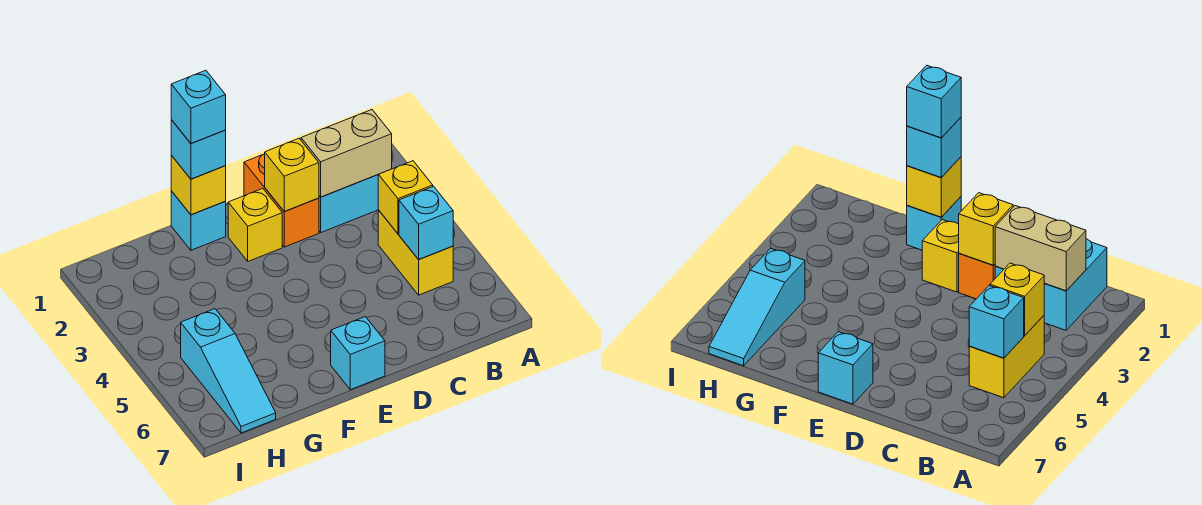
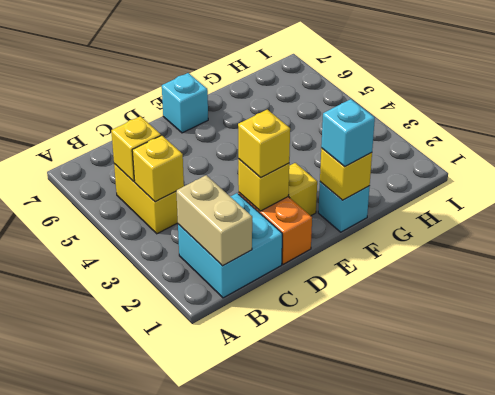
tan 1x2 brick [301,110,392,197] -> tan 1x2 brick turned to [176,175,252,266]
cyan 1x1 brick [399,186,453,260] -> yellow 1x1 brick [111,116,161,182]
none -> yellow 1x1 brick [238,110,290,178]
cyan 1x1 brick [171,70,226,144] -> none
cyan 1x3 slope [181,309,276,433] -> none

